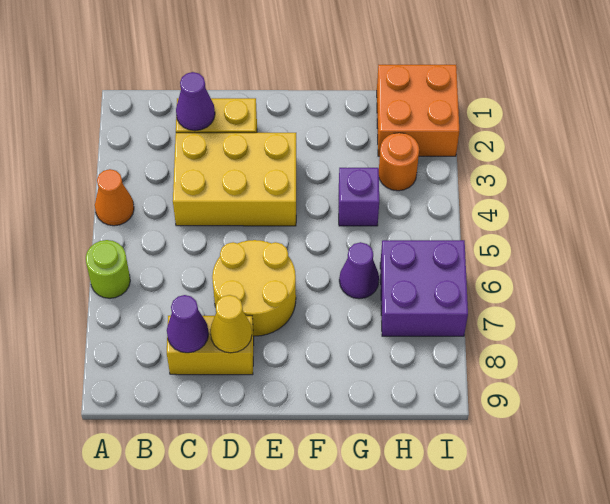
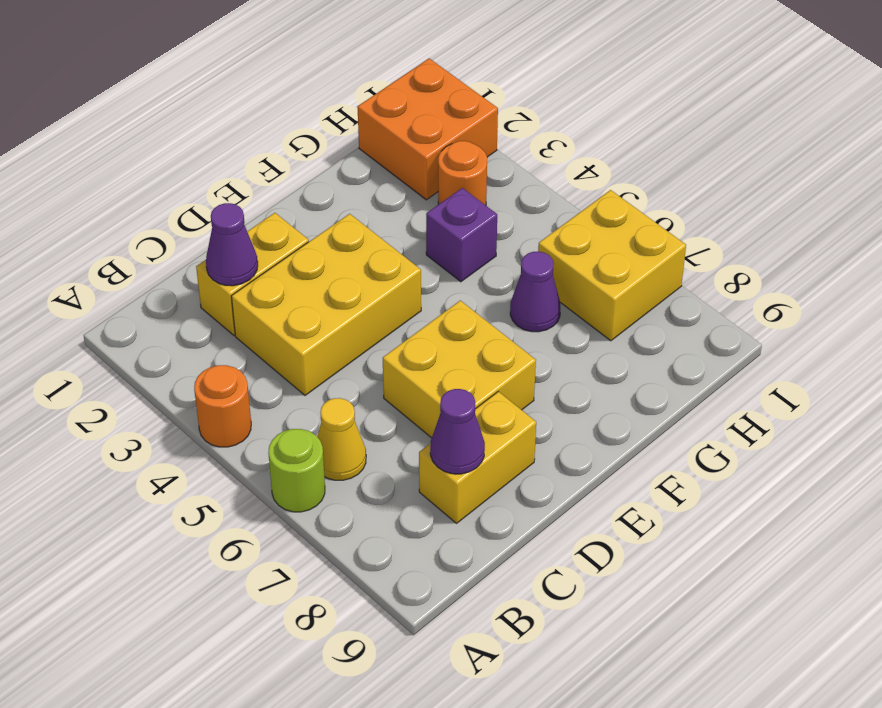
orange 1x1 cone [95,169,134,226] -> orange 1x1 round brick [194,365,251,447]
yellow 2x2 round brick [212,240,296,336] -> yellow 2x2 brick [383,301,536,438]
yellow 1x1 cone [210,295,252,353] -> yellow 1x1 cone moved to [317,398,366,480]
purple 2x2 brick [380,240,468,336] -> yellow 2x2 brick [538,190,686,341]

